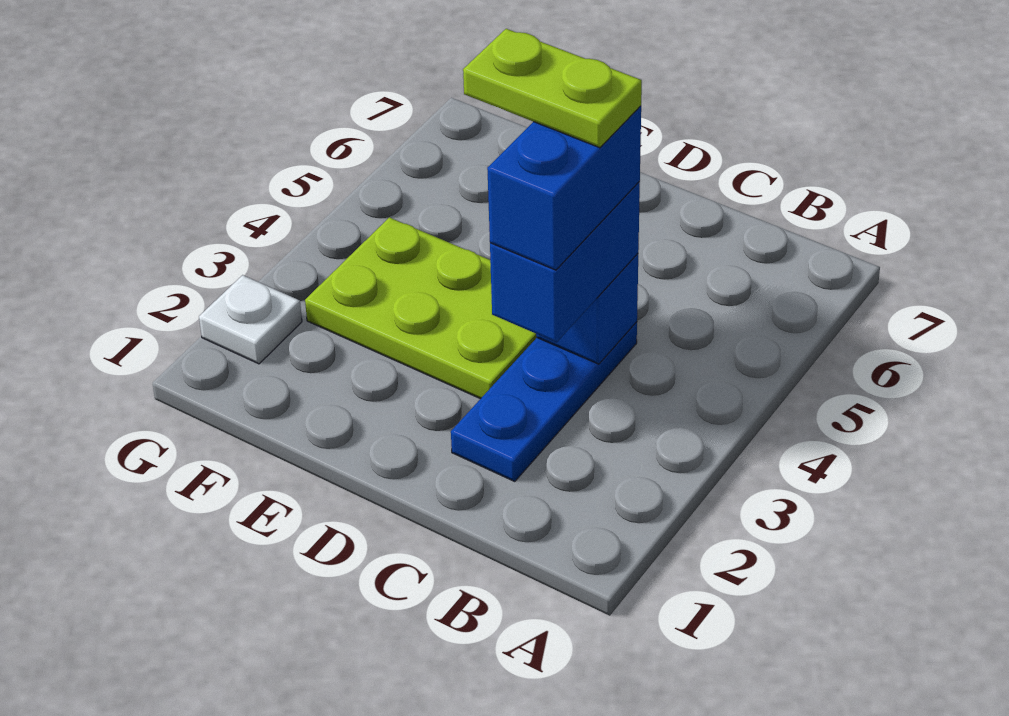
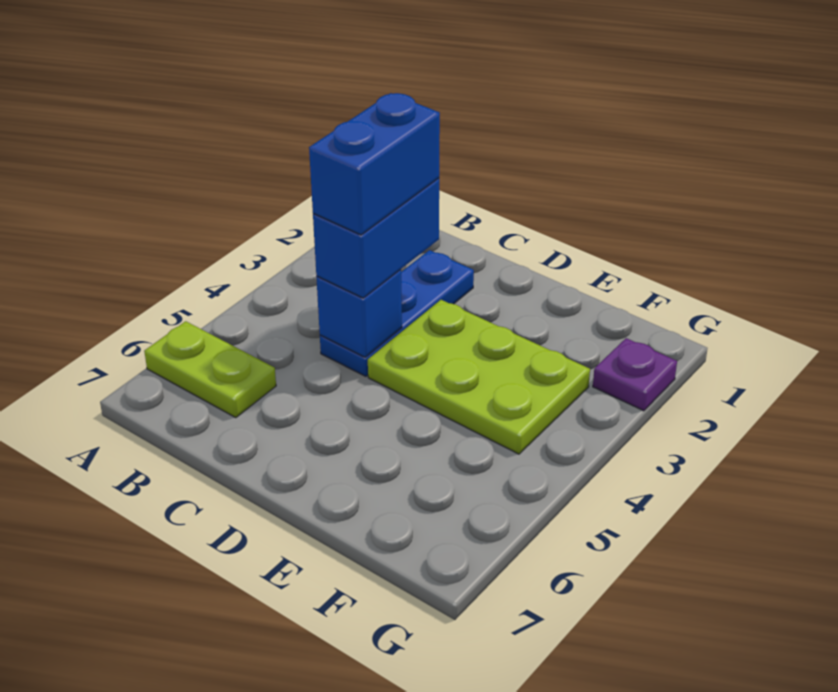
lime 1x2 plate [463,29,642,148] -> lime 1x2 plate moved to [144,321,276,418]
white 1x1 plate [199,275,302,364] -> purple 1x1 plate [593,338,677,411]

